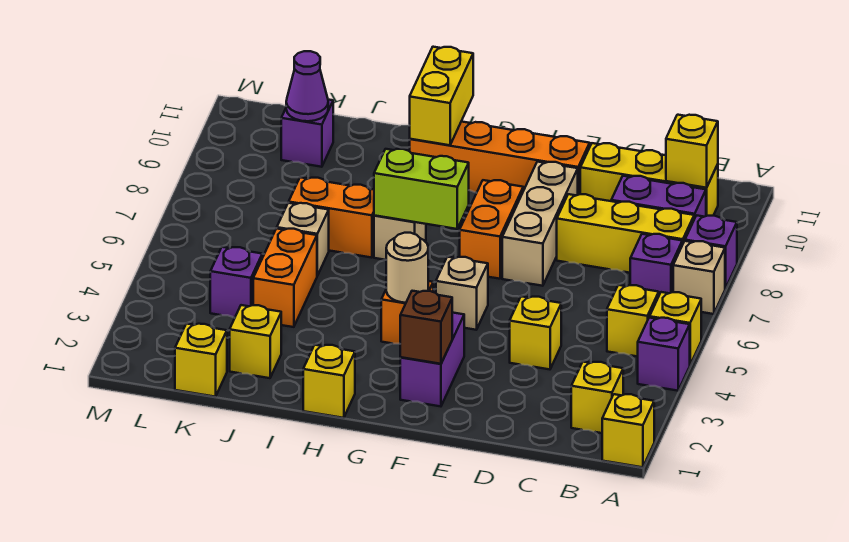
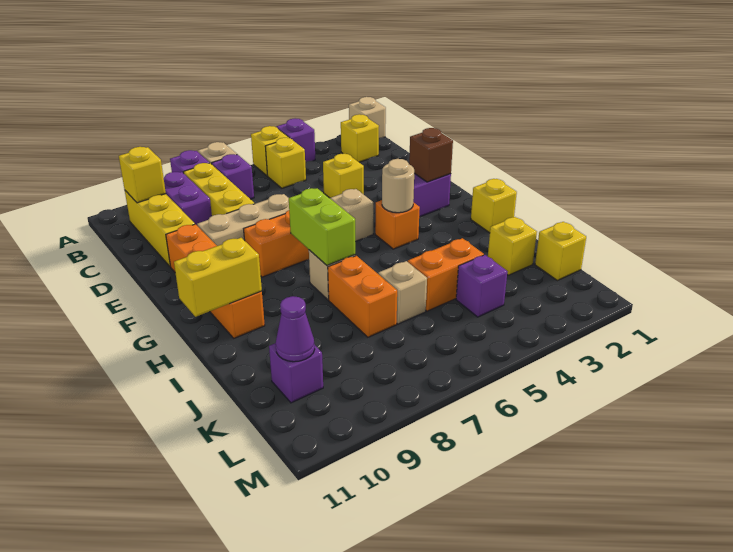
yellow 1x1 brick [602,394,654,467] -> tan 1x1 brick [349,97,386,138]

